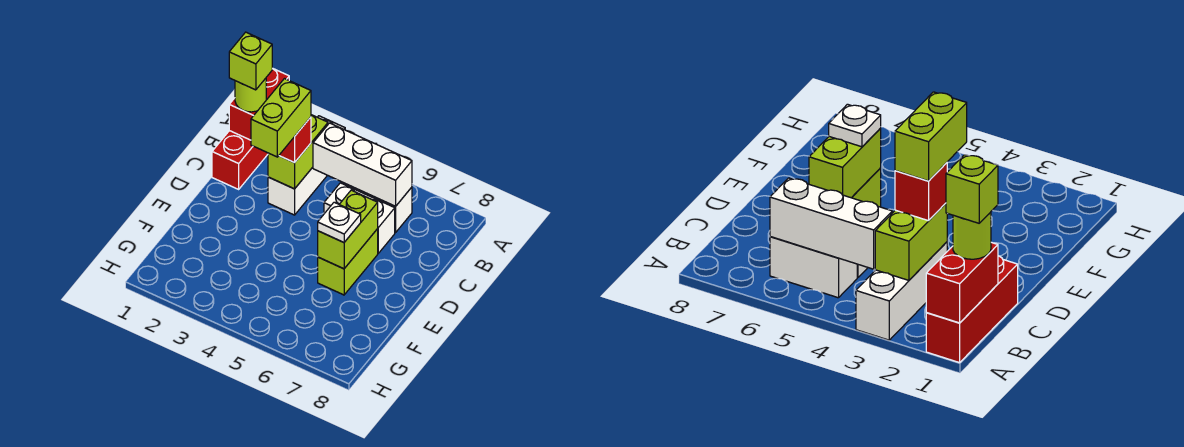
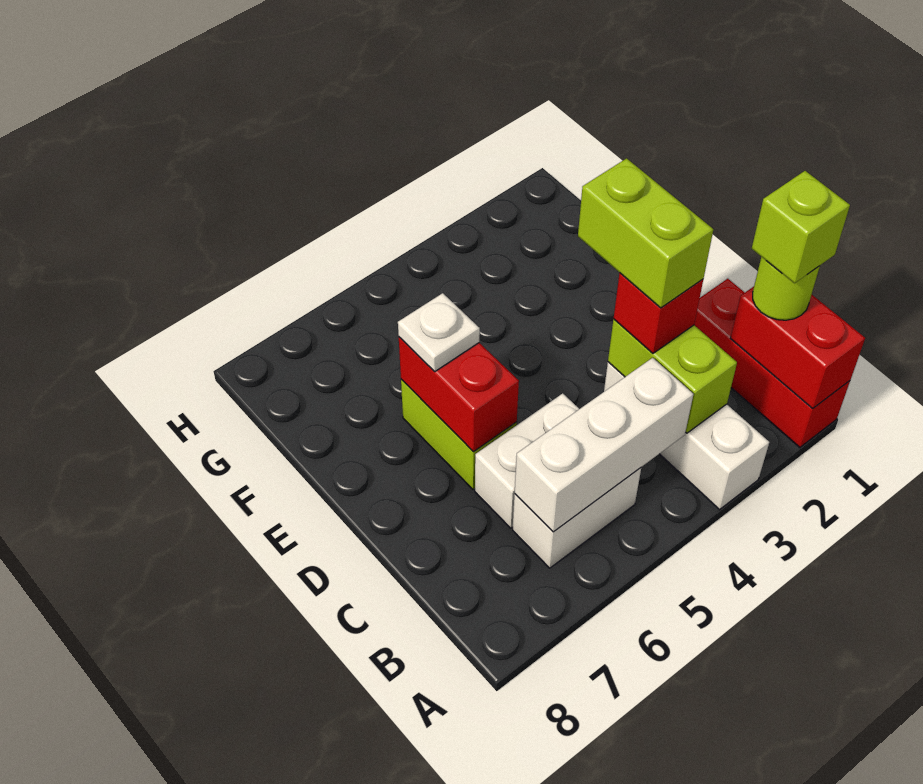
lime 1x2 brick [318,190,378,269] -> red 1x2 brick [399,337,519,452]

